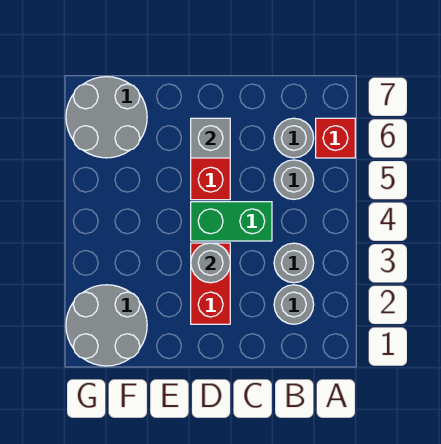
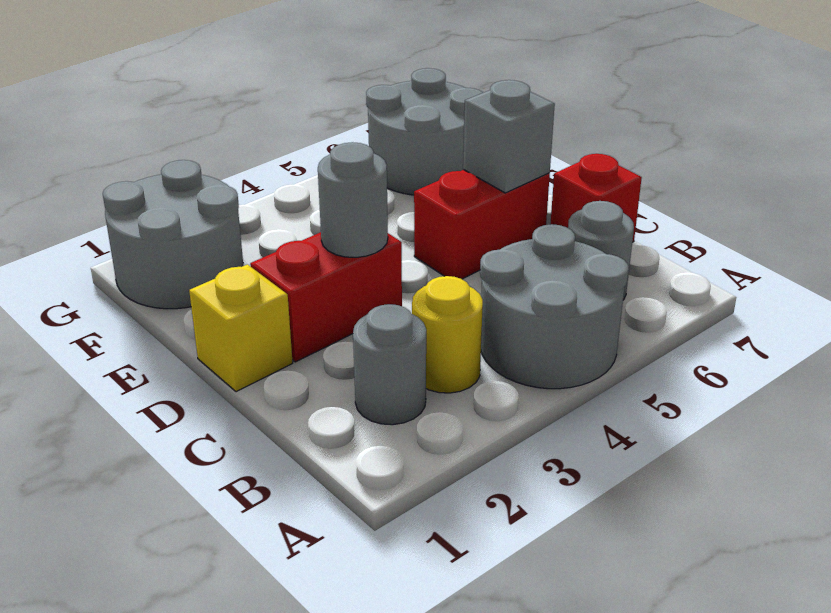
red 1x1 brick [316,118,355,158] -> red 1x1 brick moved to [550,154,642,242]
grey 1x1 round brick [274,243,314,283] -> yellow 1x1 round brick [412,276,483,393]
grey 1x1 round brick [274,160,314,199] -> grey 2x2 round brick [480,224,629,389]
green 1x2 brick [191,202,272,241] -> none
none -> yellow 1x1 brick [189,264,293,392]

